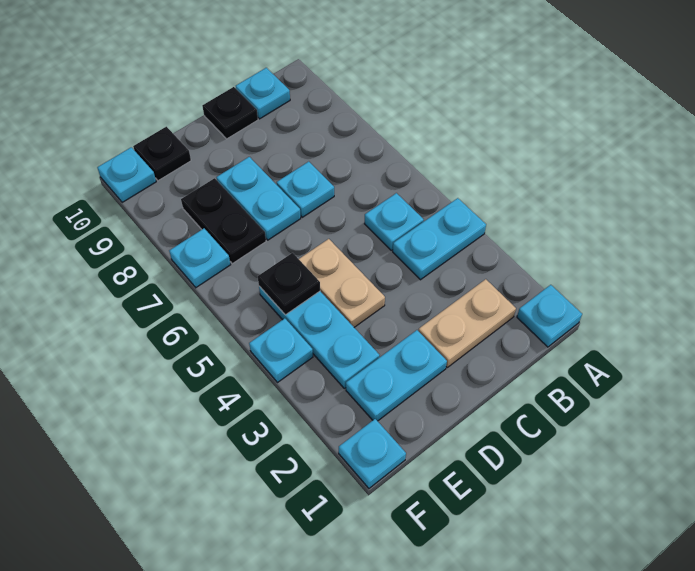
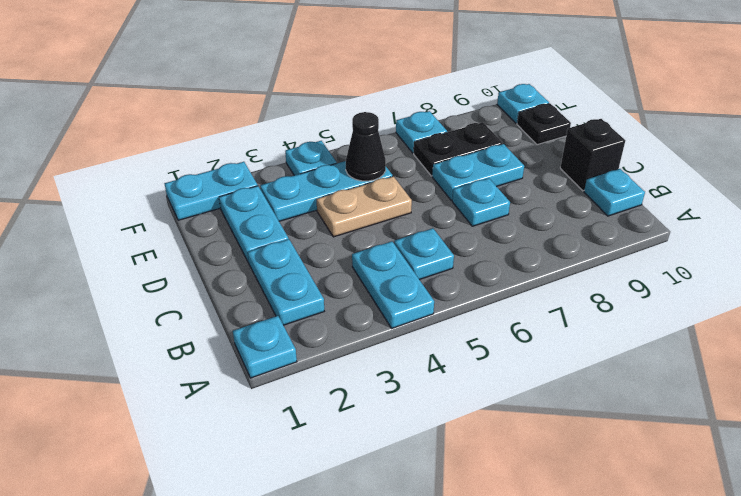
tan 1x2 plate [419,279,516,367] -> cyan 1x2 plate [248,239,324,325]
black 1x1 plate [202,87,258,139] -> black 1x1 brick [560,119,625,191]
black 1x1 plate [258,253,320,315] -> black 1x1 cone [346,112,386,181]
cyan 1x1 plate [339,419,406,488] -> cyan 1x2 plate [164,162,258,220]

